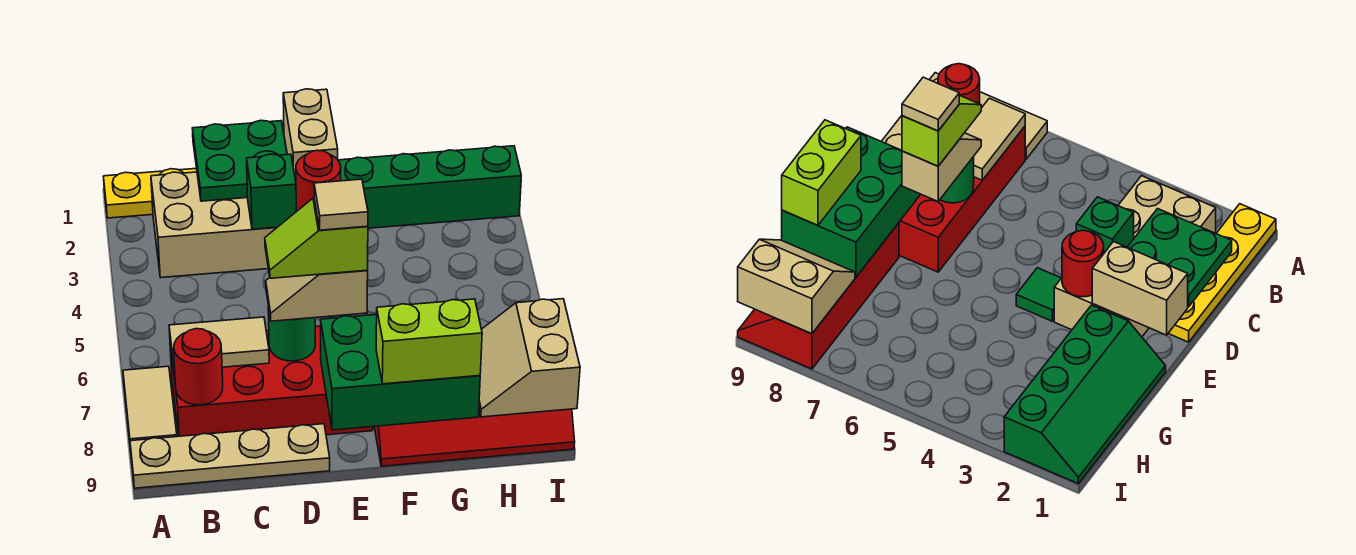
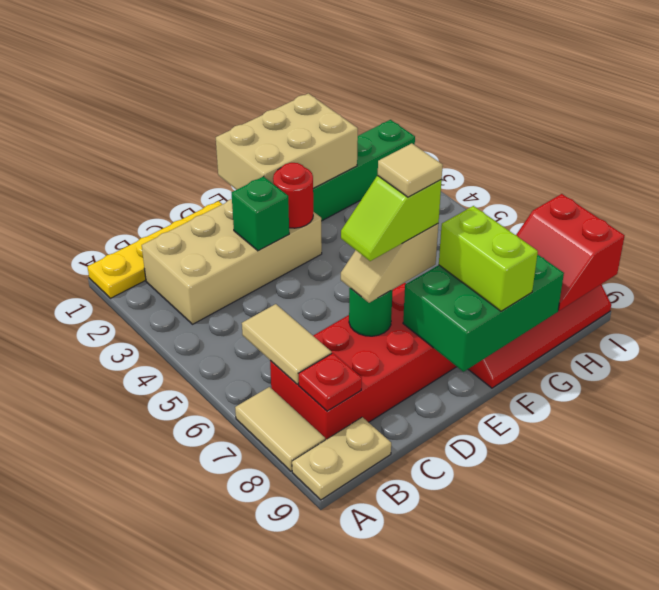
tan 1x4 plate [130,424,330,488] -> tan 1x2 plate [292,417,391,500]
tan 1x2 tile [169,317,269,371] -> tan 1x2 tile turned to [242,304,332,384]
red 1x1 round brick [174,329,223,405] -> red 1x1 plate [299,353,362,411]
green 2x2 plate [192,120,287,201] -> none
tan 1x2 brick [283,89,338,181] -> tan 2x3 brick [216,93,358,190]
green 1x1 tile [1016,268,1061,321] -> none
lime 1x2 brick [376,299,482,384] -> lime 1x2 brick turned to [439,206,538,311]
tan 2x2 slope [479,299,580,417] -> red 2x2 slope [516,194,625,311]

